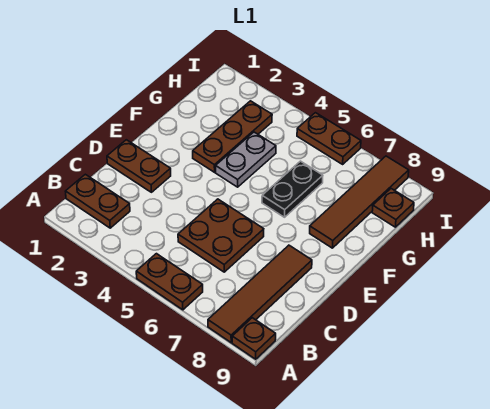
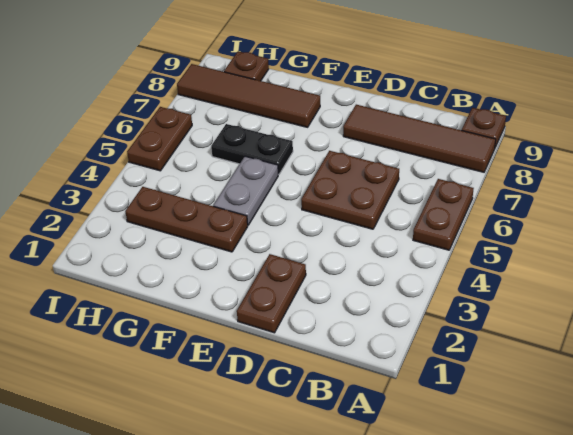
brown 1x2 plate [65,174,130,228] -> none
grey 1x2 plate [216,132,276,187] -> grey 1x2 plate turned to [214,156,278,225]

